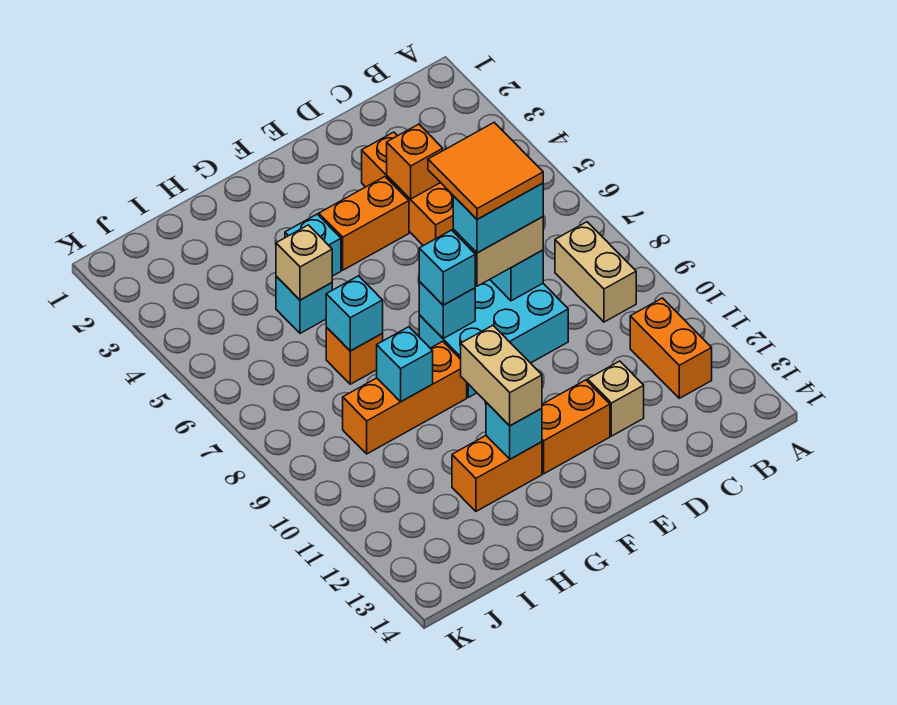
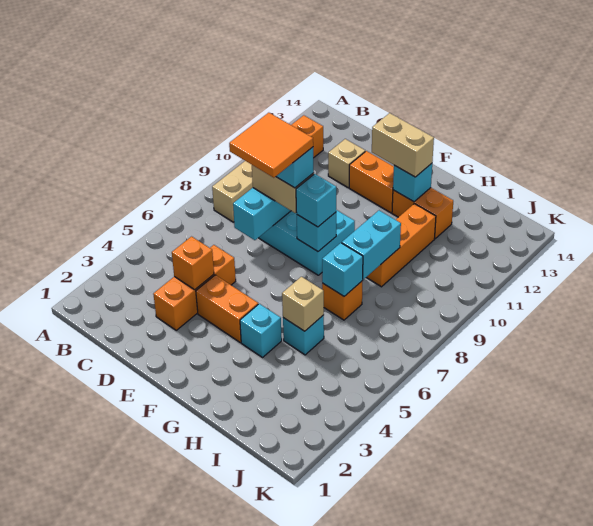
orange 1x3 brick [343,341,467,454] -> orange 1x3 brick turned to [366,204,436,287]
tan 1x2 brick [461,325,542,426] -> tan 1x2 brick turned to [372,113,434,177]
cyan 1x1 brick [377,327,433,402] -> cyan 1x2 brick [342,210,401,279]

